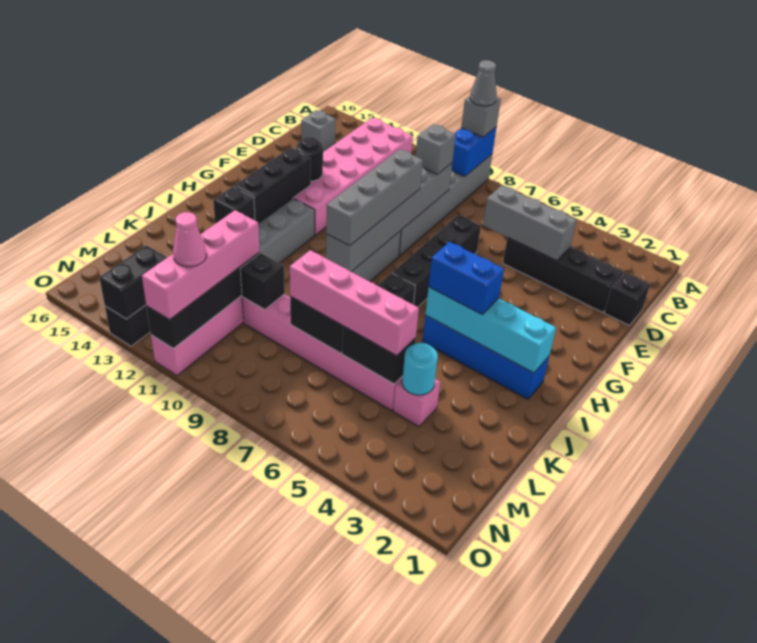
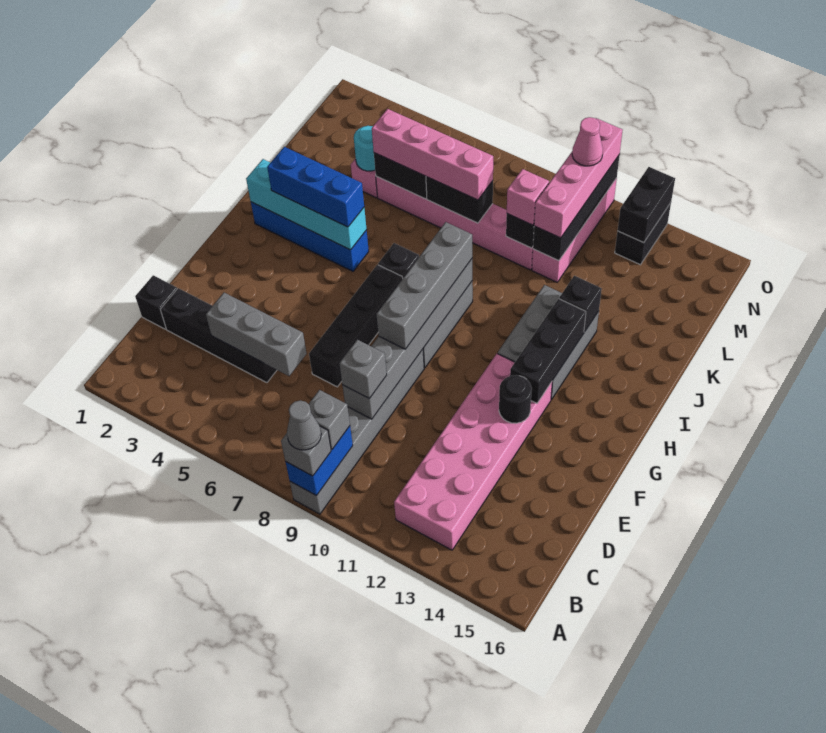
grey 1x1 brick [301,110,336,152] -> grey 1x1 brick moved to [309,390,350,449]
blue 1x2 brick [429,242,504,314] -> blue 1x3 brick [267,147,364,227]
none -> pink 1x1 brick [507,169,549,225]

